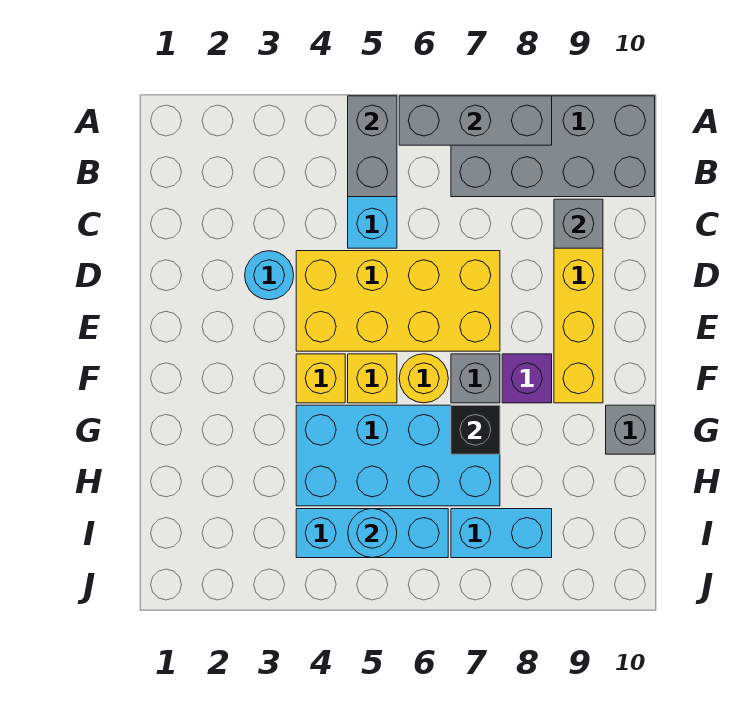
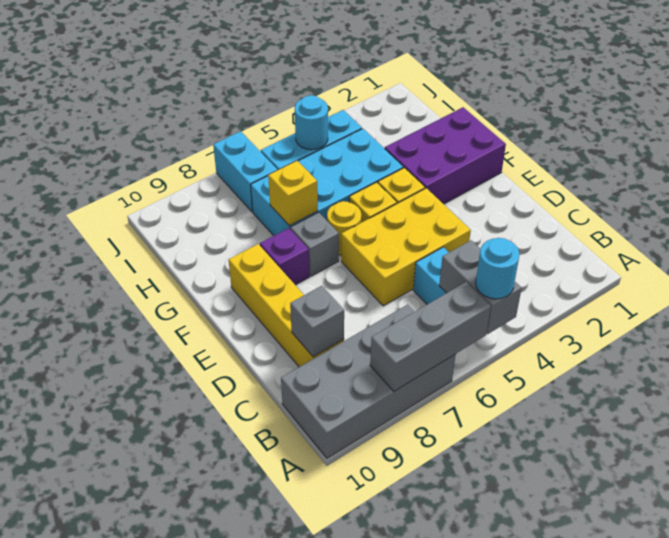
cyan 1x1 round brick [245,251,294,300] -> cyan 1x1 round brick moved to [476,238,519,299]
yellow 2x4 brick [296,251,500,351] -> yellow 2x3 brick [341,188,471,306]
none -> purple 2x3 brick [385,107,506,204]
black 1x1 brick [451,405,500,454] -> yellow 1x1 brick [268,161,318,226]
grey 1x1 brick [606,405,655,454] -> none
cyan 1x2 brick [451,509,552,558] -> cyan 1x2 brick turned to [213,131,277,212]

